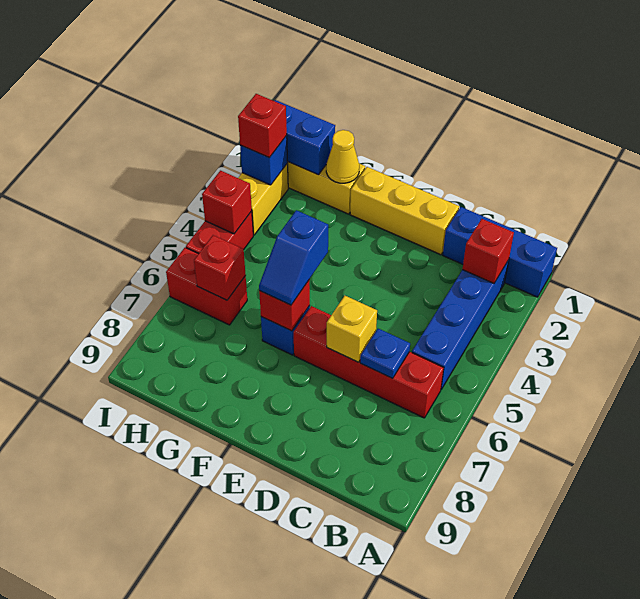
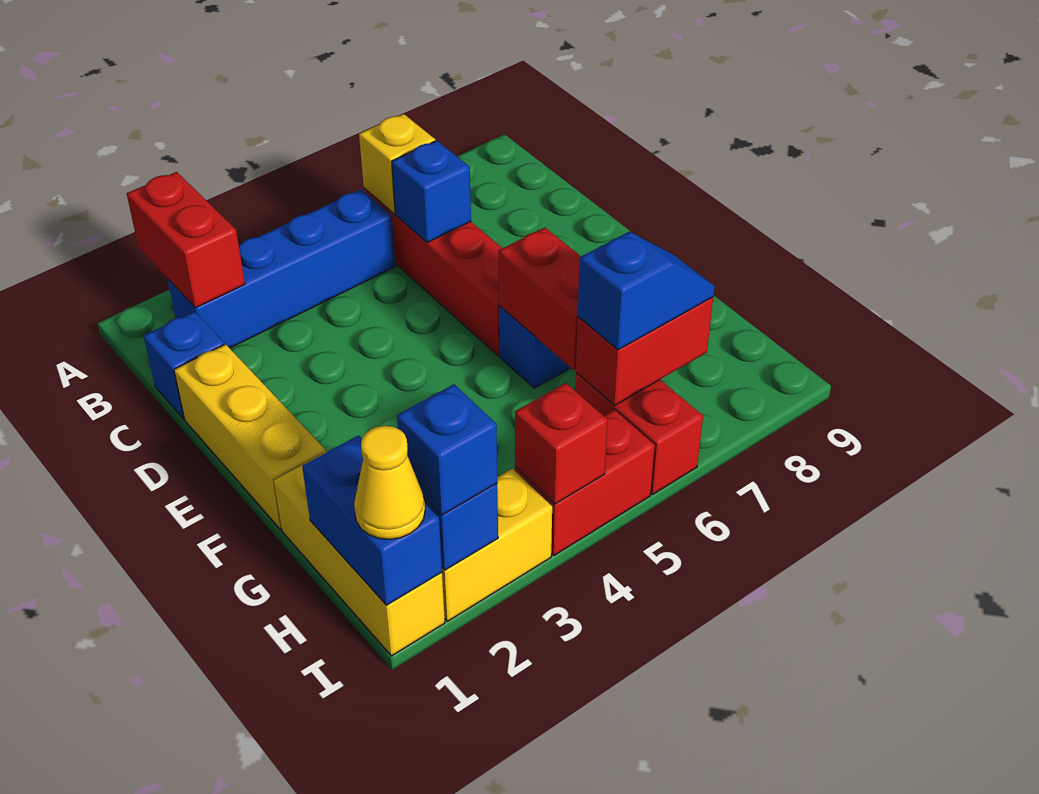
blue 1x3 brick [443,207,557,297] -> blue 1x1 brick [144,311,224,419]
red 1x1 brick [462,219,514,283] -> red 1x2 brick [127,172,245,308]
blue 1x1 plate [360,329,410,378] -> blue 1x1 brick [392,141,471,243]
yellow 1x1 brick [327,296,377,362] -> yellow 1x1 brick moved to [359,114,435,214]
blue 1x2 slope [259,210,328,305] -> blue 1x2 slope moved to [578,231,715,350]
red 1x1 brick [259,280,310,331] -> red 1x2 brick [498,227,581,370]
yellow 1x1 cone [326,130,359,183] -> yellow 1x1 cone moved to [354,426,425,539]
red 1x1 brick [194,235,246,300] -> red 1x2 brick [576,297,713,406]
red 1x1 brick [238,94,287,158] -> blue 1x1 brick [397,384,497,515]

